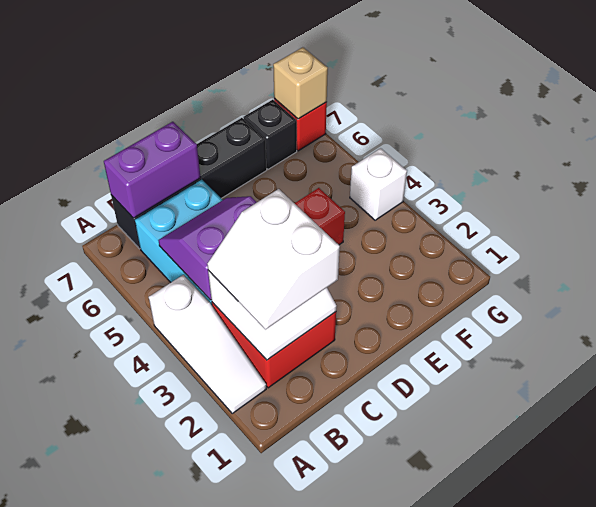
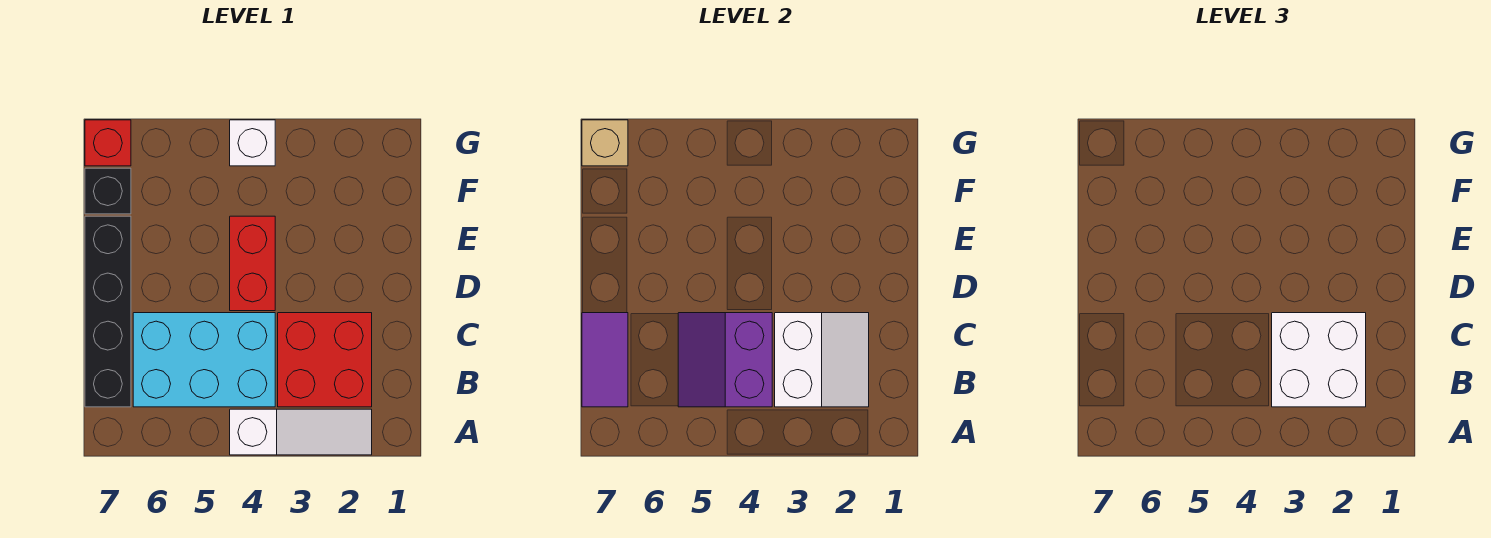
white 2x2 slope [207,189,340,330] -> white 2x2 brick [1272,313,1366,407]
purple 1x2 brick [104,122,201,218] -> purple 1x2 tile [582,313,628,407]

